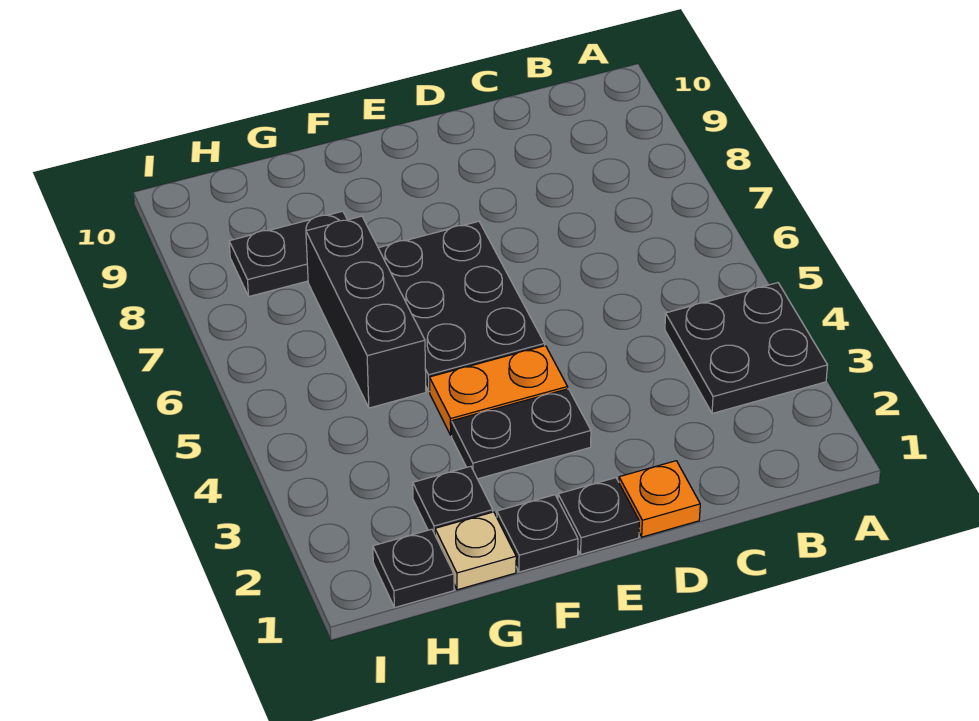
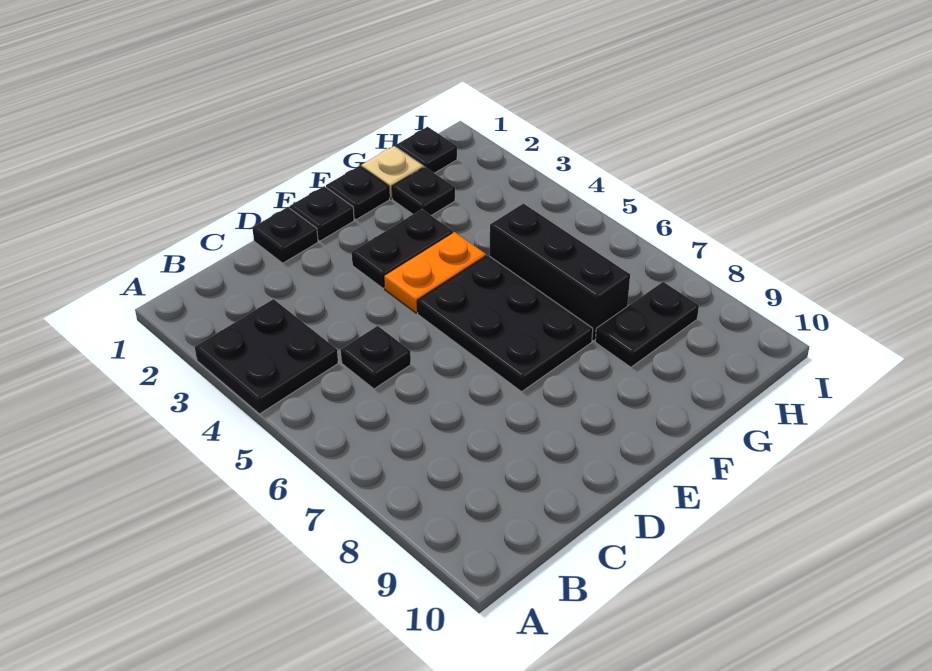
none -> black 1x1 plate [341,326,411,389]
orange 1x1 plate [619,461,700,537] -> black 1x1 plate [252,207,318,263]

